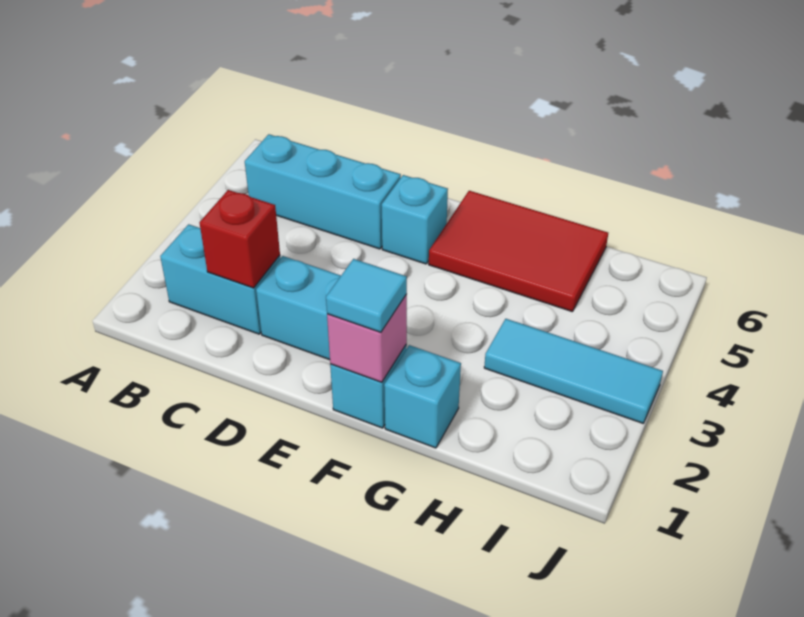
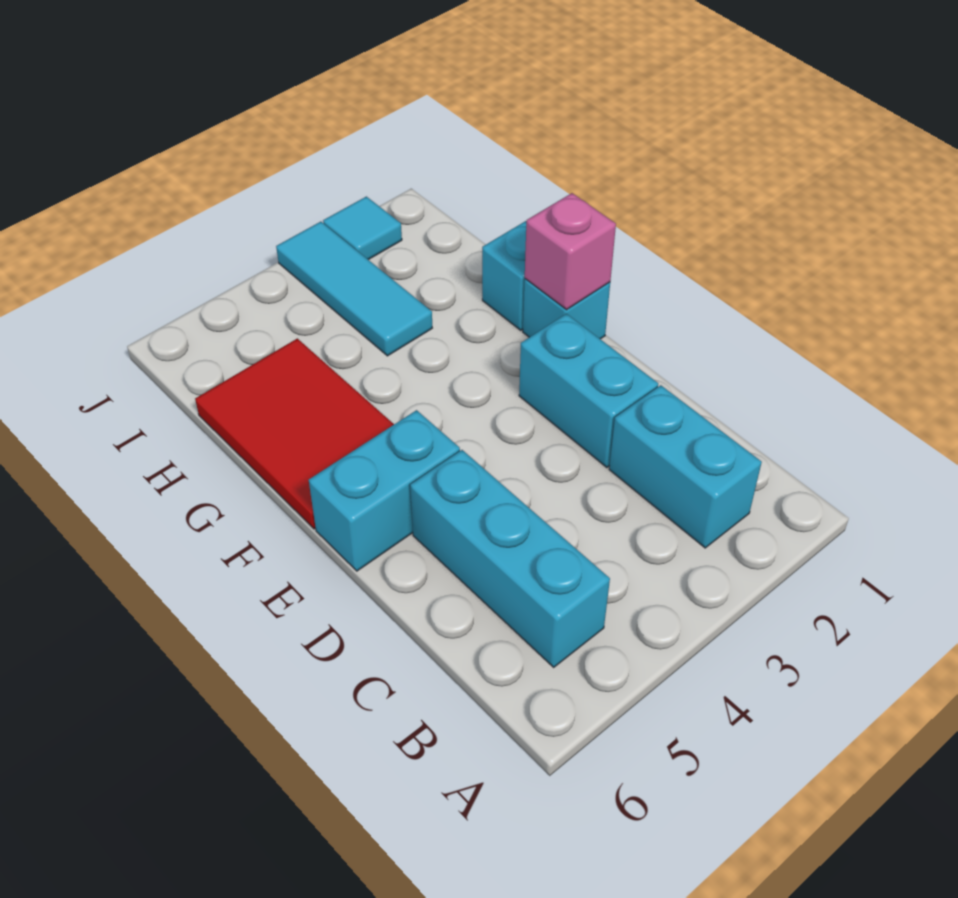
red 1x1 brick [200,190,280,288] -> none
cyan 1x1 brick [382,175,448,264] -> cyan 1x2 brick [309,410,460,571]
cyan 1x1 tile [326,259,407,332] -> cyan 1x1 tile moved to [323,197,402,260]

